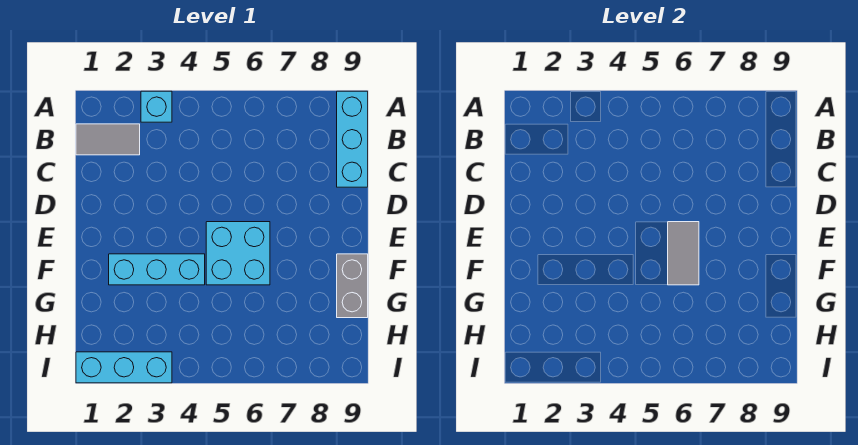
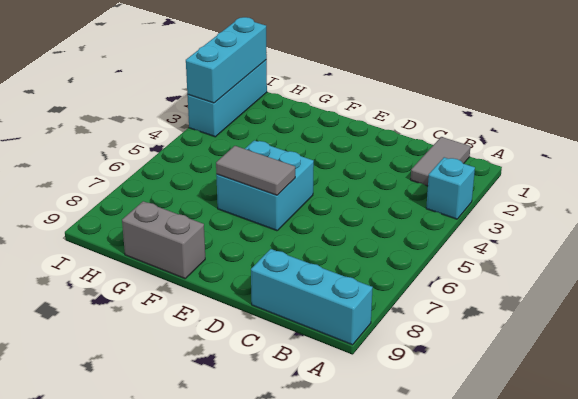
cyan 1x3 brick [109,254,205,285] -> cyan 1x3 brick moved to [186,17,267,103]

